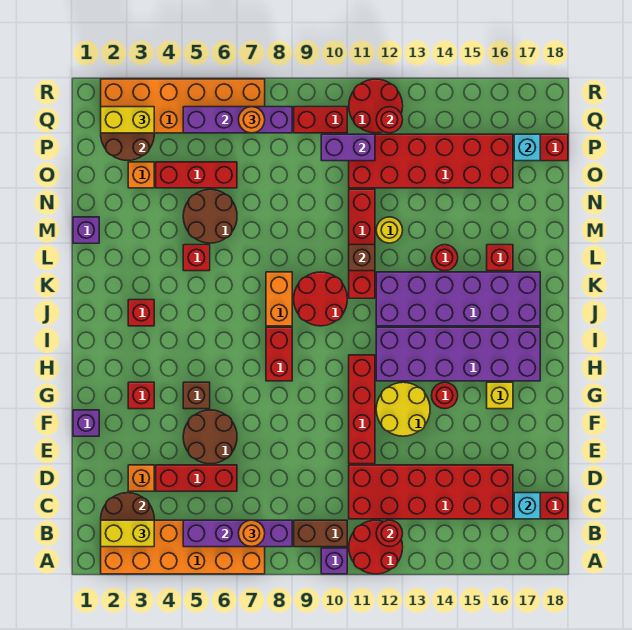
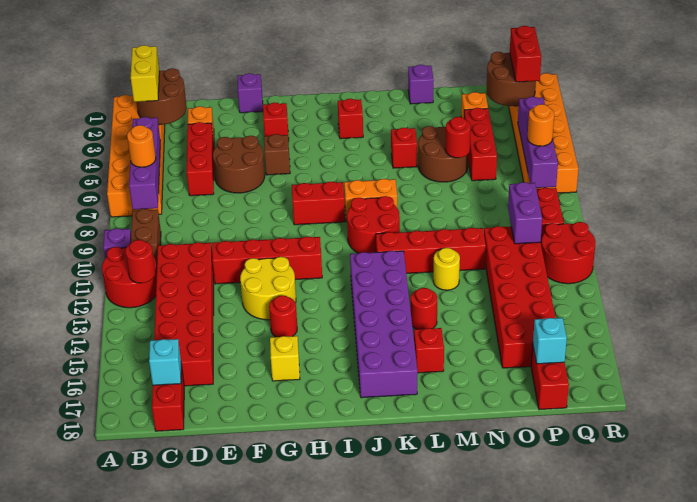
purple 2x6 brick [376,327,540,381] -> none
brown 1x1 brick [349,245,375,271] -> none
yellow 1x2 brick [101,107,154,133] -> red 1x2 brick [510,26,541,82]
red 1x1 round brick [376,107,403,133] -> red 1x1 round brick moved to [445,117,471,158]

